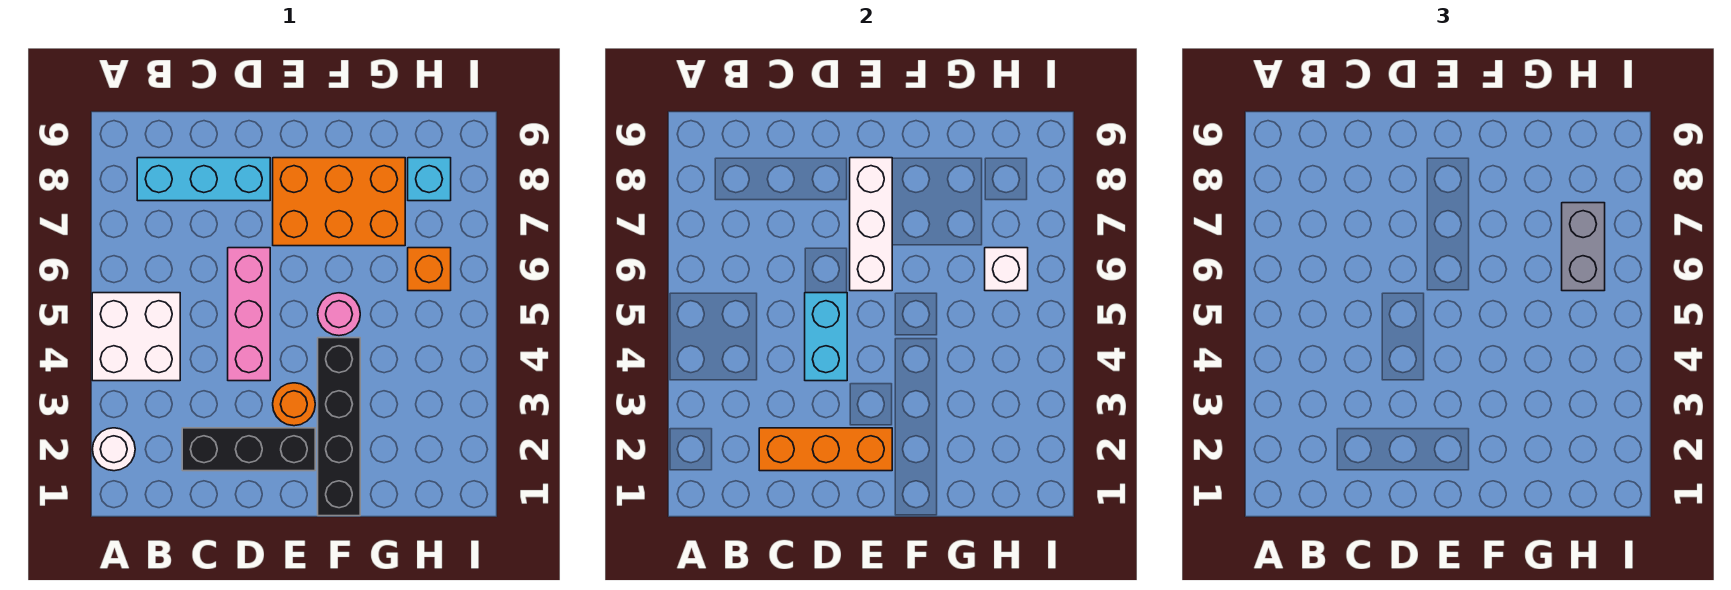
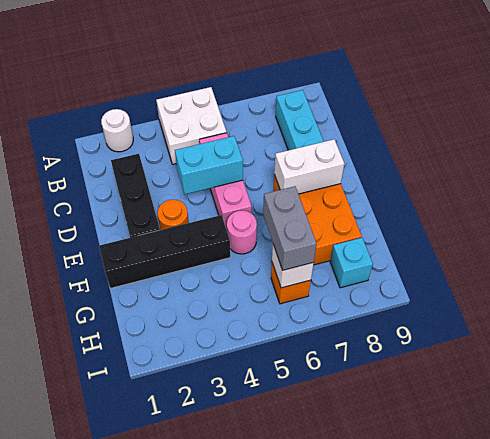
orange 1x3 brick [759,428,892,471] -> none
pink 1x3 brick [228,248,270,381] -> pink 1x3 brick turned to [199,133,252,230]
white 1x3 brick [850,158,892,291] -> white 1x2 brick [274,139,344,194]
grey 1x2 brick [1562,203,1605,291] -> grey 1x2 brick turned to [263,186,317,270]

